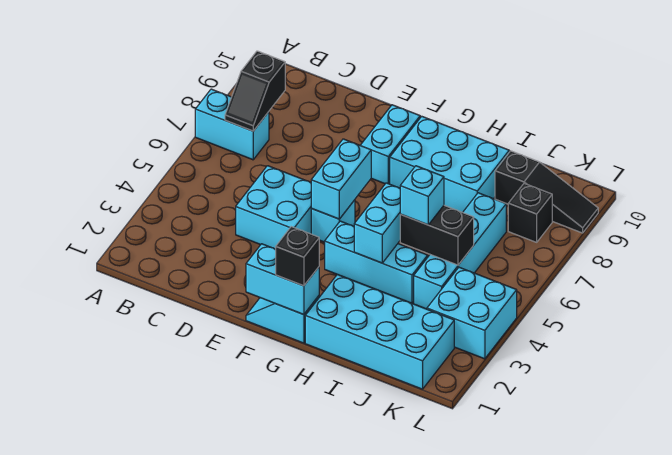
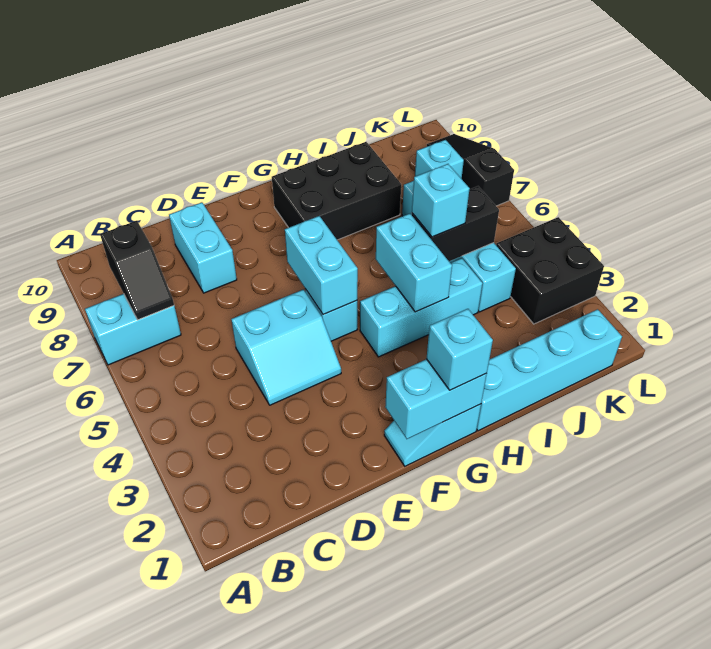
cyan 2x2 brick [236,166,312,249] -> cyan 2x2 slope [231,289,341,405]
cyan 1x2 brick [360,105,420,184] -> cyan 1x2 brick moved to [169,202,237,293]
black 1x1 brick [276,227,319,286] -> cyan 1x1 brick [426,309,493,390]
cyan 2x3 brick [390,116,509,213] -> black 2x3 brick [272,142,401,240]
cyan 2x4 brick [305,275,454,389] -> cyan 1x4 brick [477,309,622,431]
black 1x3 slope [495,151,598,233] -> black 1x3 slope turned to [427,134,514,206]
cyan 2x2 brick [427,267,517,359] -> black 2x2 brick [496,217,604,324]
black 1x1 brick [508,183,552,242] -> cyan 1x1 brick [415,140,464,179]

